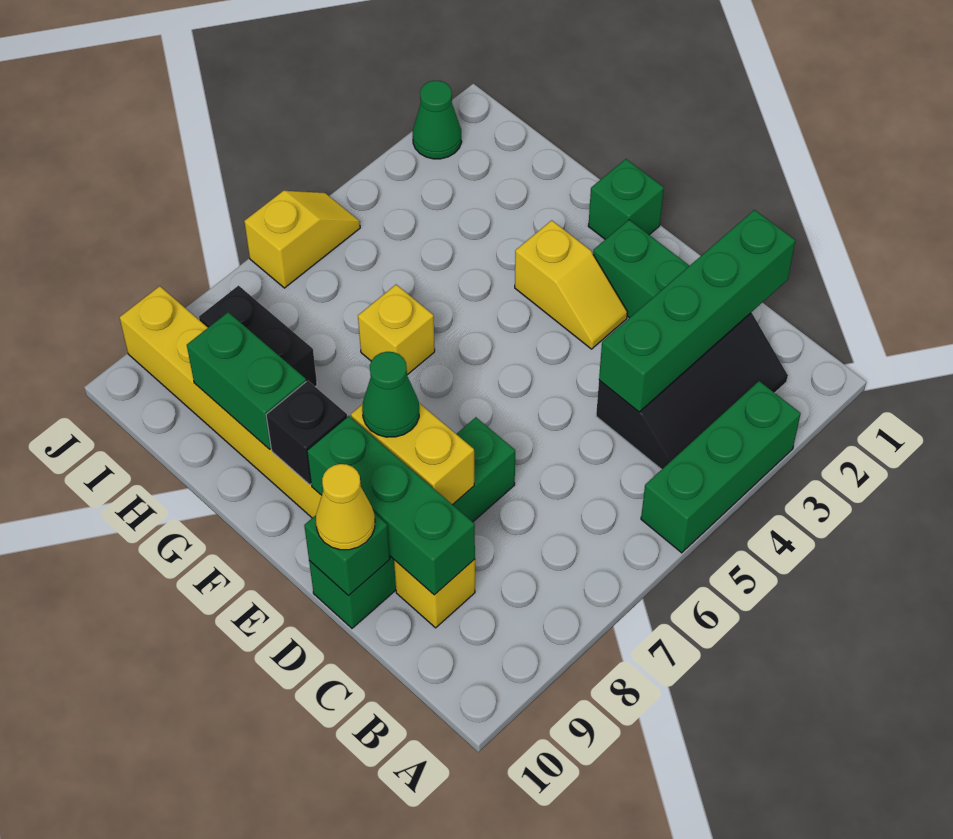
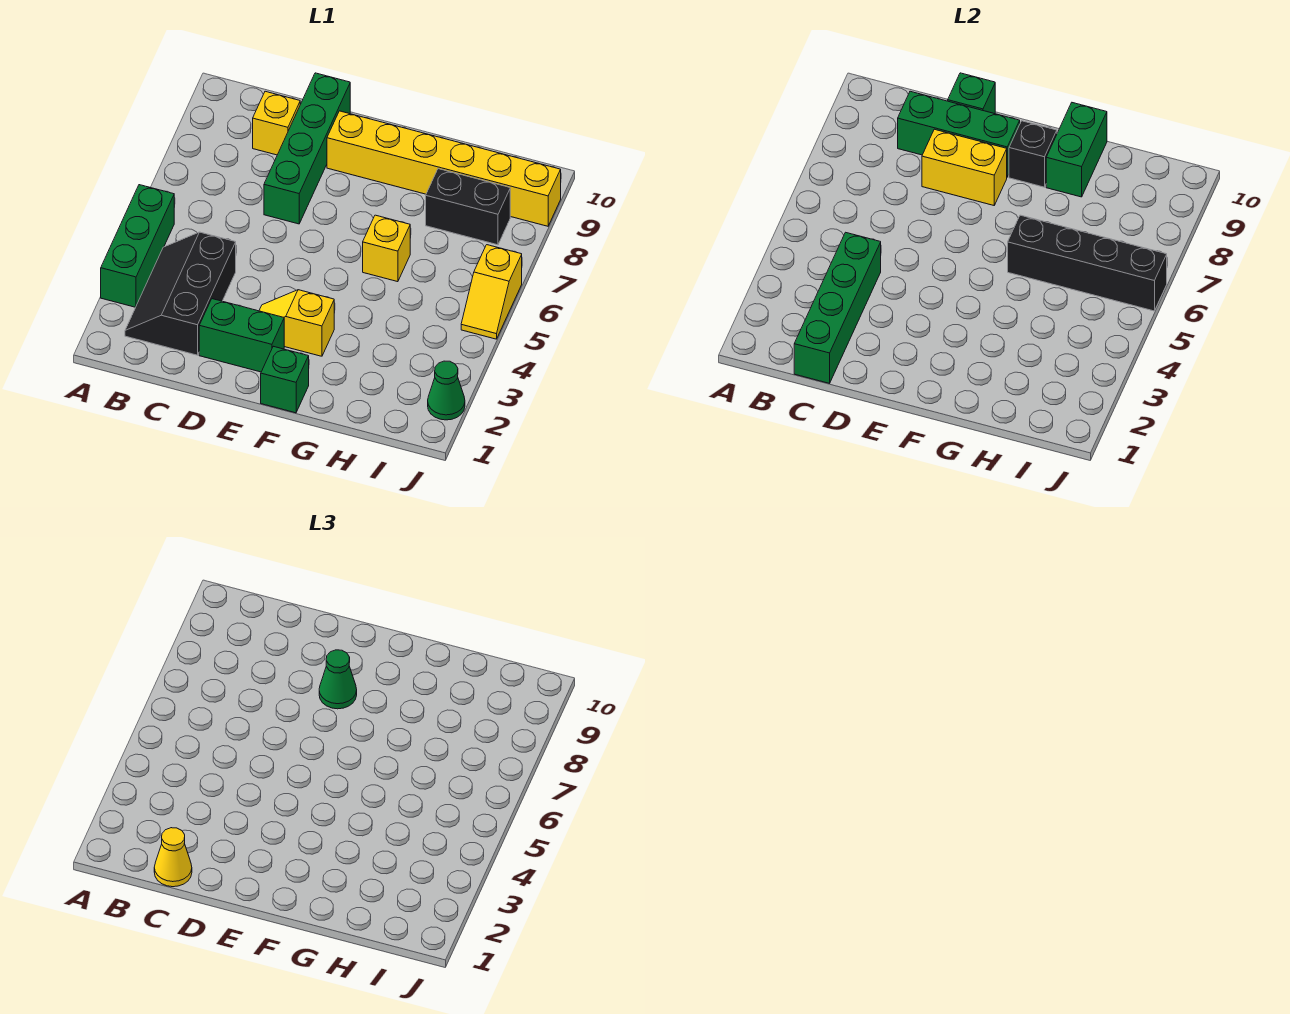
yellow 1x1 cone [316,464,375,550] -> yellow 1x1 cone moved to [154,828,192,887]
none -> black 1x4 brick [1008,215,1167,311]
green 1x2 brick [187,312,306,449] -> green 1x2 brick turned to [1046,103,1107,197]

